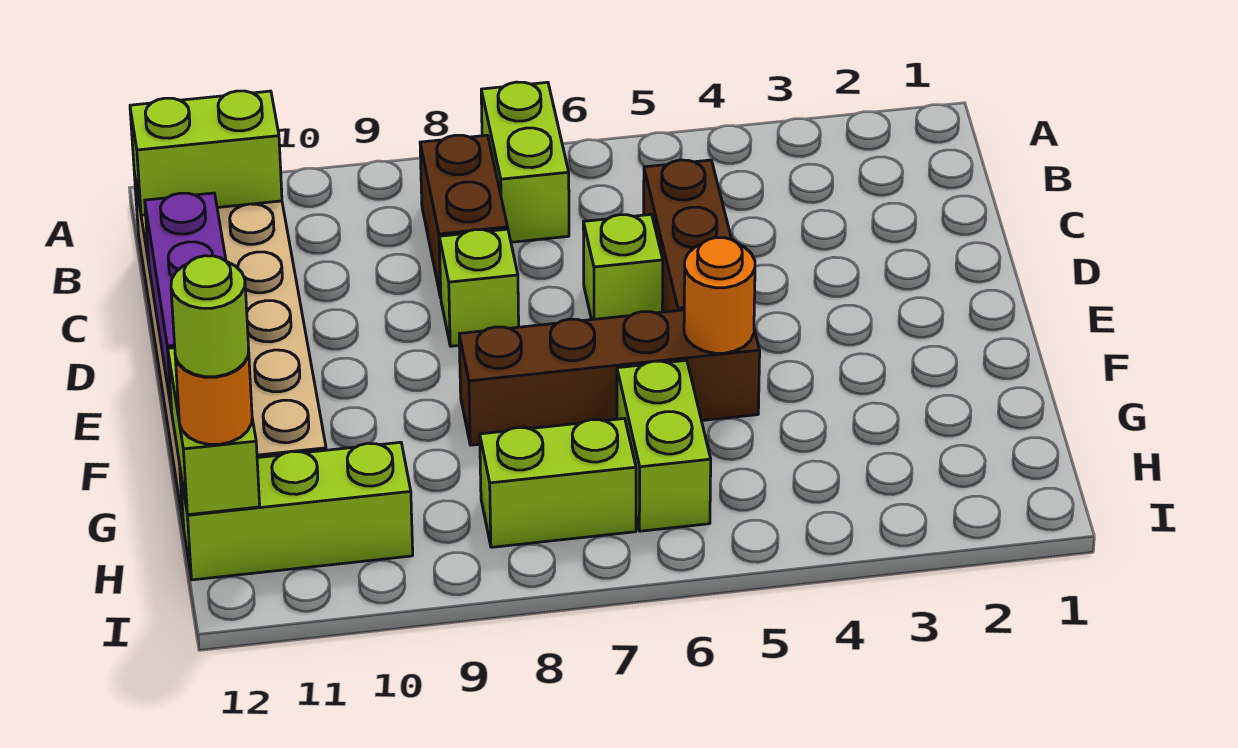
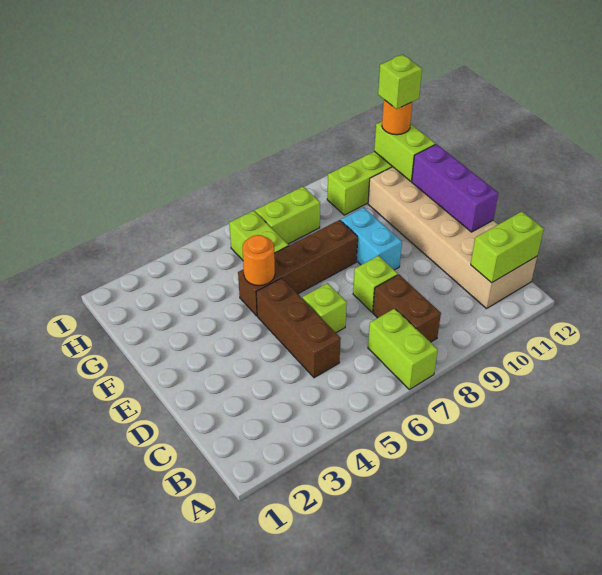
none -> cyan 1x2 brick [341,207,402,270]
lime 1x1 round brick [171,256,249,377] -> lime 1x1 brick [378,55,422,109]

